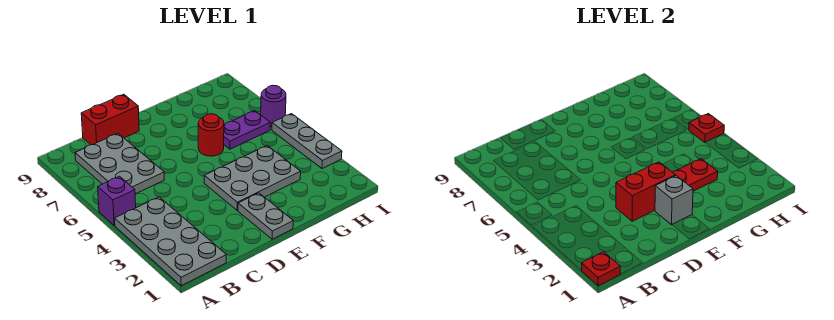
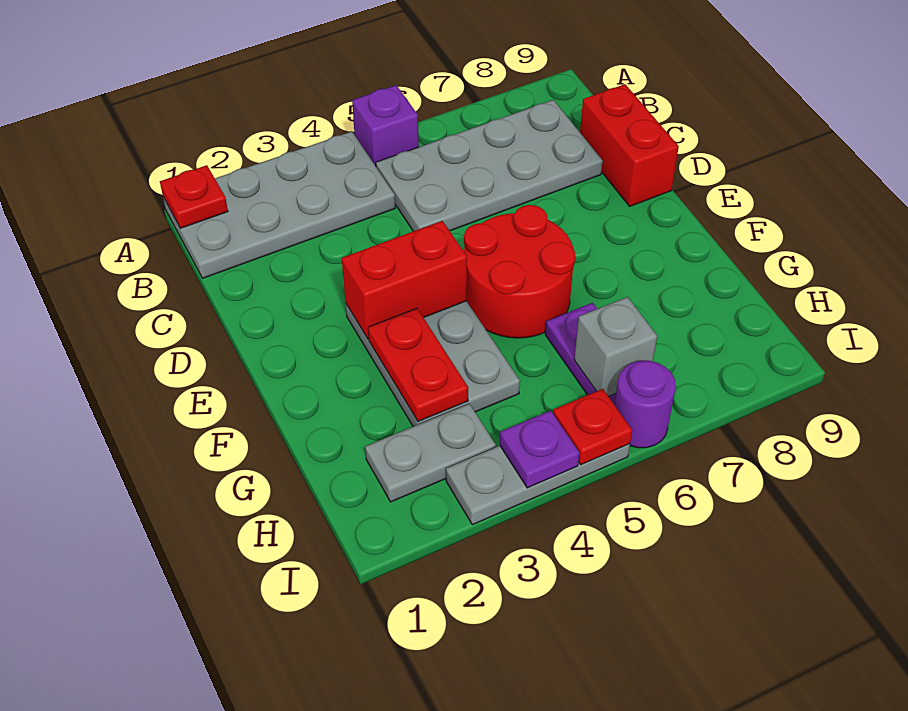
grey 2x3 plate [75,134,164,194] -> grey 2x4 plate [376,100,603,231]
red 1x2 brick [616,162,675,221] -> red 1x2 brick turned to [342,221,467,339]
grey 1x2 plate [238,193,293,239] -> grey 1x2 plate moved to [365,404,496,502]
grey 1x1 brick [655,176,693,225] -> grey 1x1 brick moved to [574,297,657,396]
red 1x1 round brick [198,114,224,156] -> red 2x2 round brick [464,205,575,338]
none -> purple 1x1 plate [500,411,579,488]

